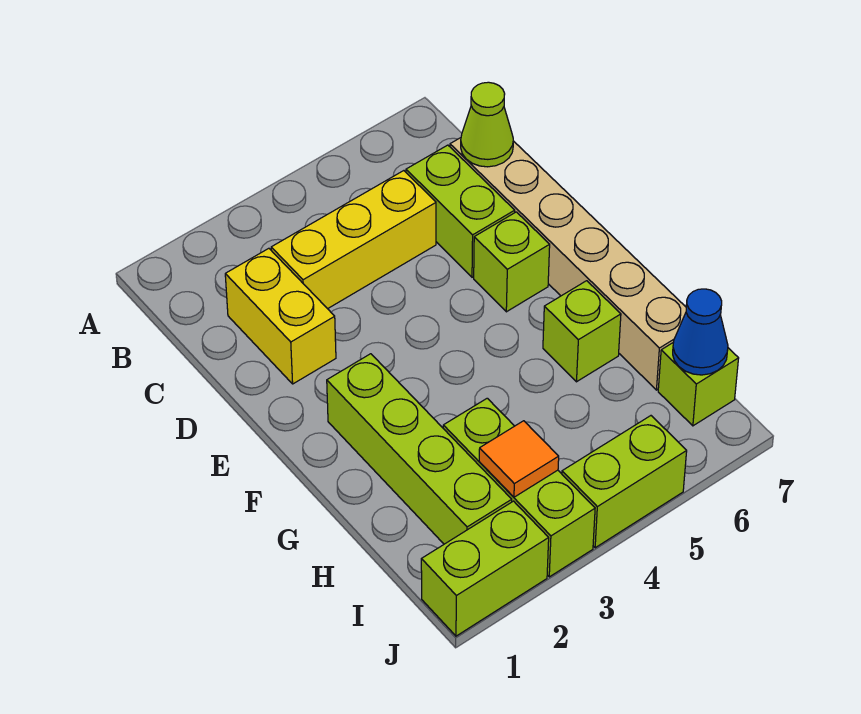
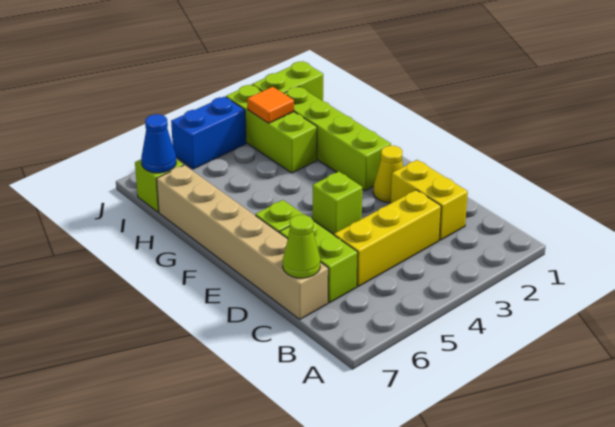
none -> yellow 1x1 cone [373,146,403,203]
lime 1x1 brick [543,281,621,382] -> lime 1x1 brick moved to [312,172,362,234]
lime 1x2 brick [562,416,687,548] -> blue 1x2 brick [171,97,246,169]

